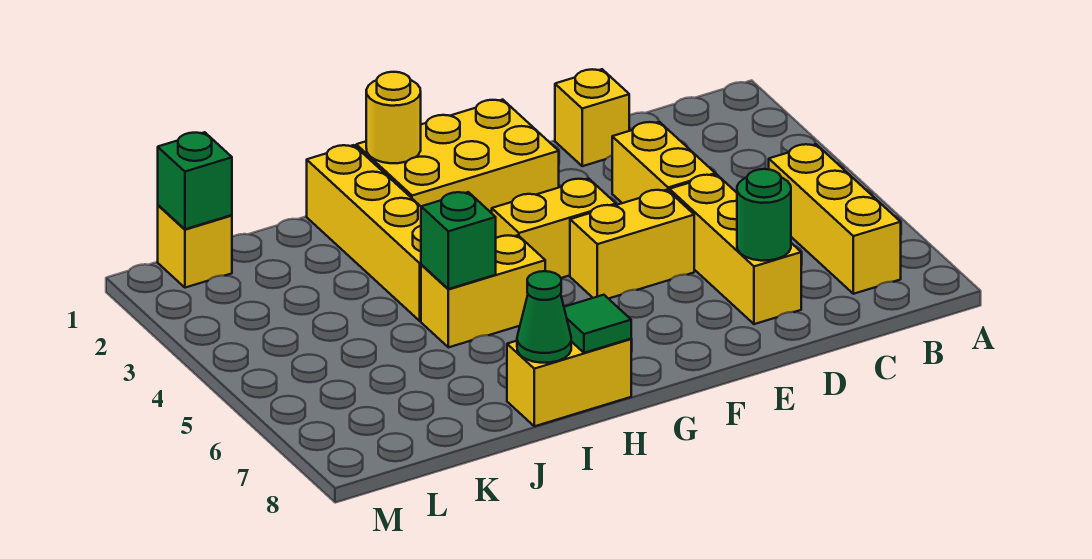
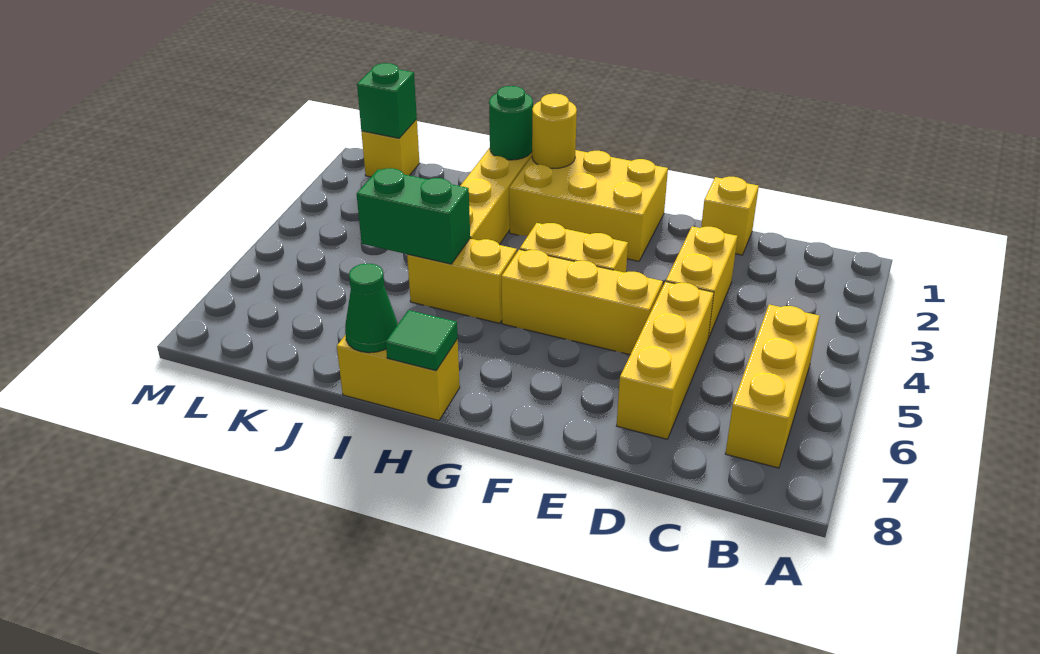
green 1x1 round brick [737,169,791,261] -> green 1x1 round brick moved to [489,86,533,160]
yellow 1x2 brick [570,190,694,299] -> yellow 1x3 brick [502,249,663,355]
green 1x1 brick [421,192,496,289] -> green 1x2 brick [357,168,470,264]

